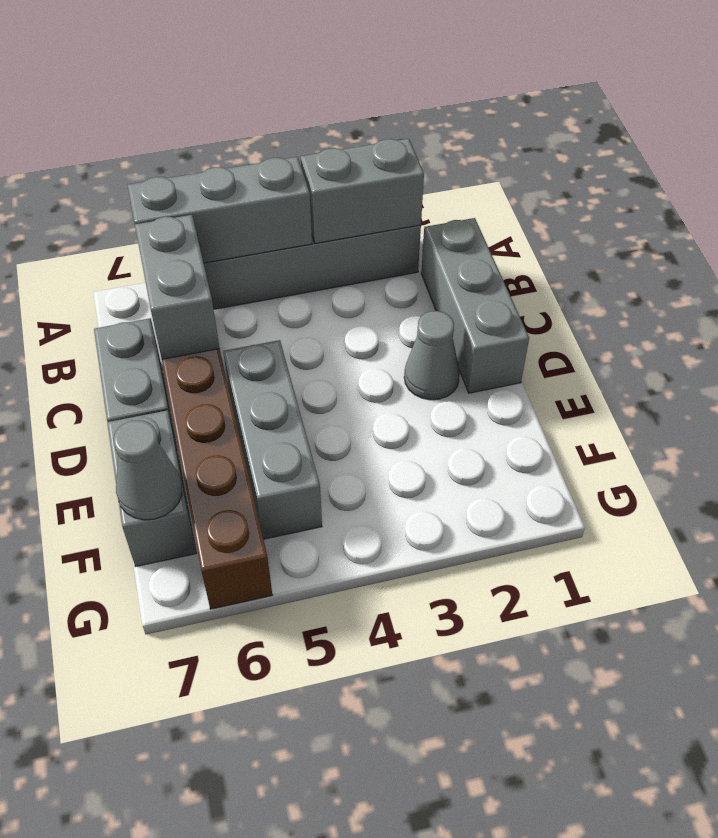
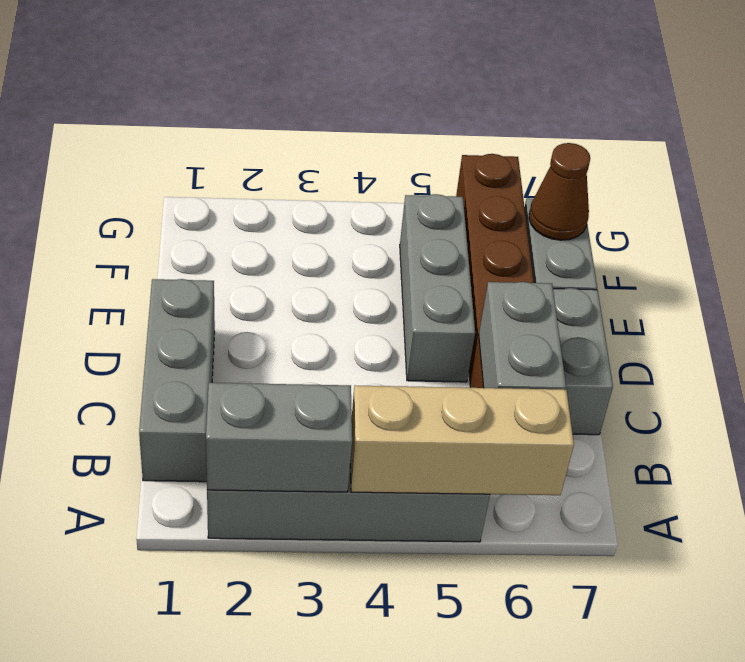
grey 1x3 brick [127,157,312,263] -> tan 1x3 brick [350,386,574,495]
grey 1x1 cone [404,311,460,400] -> none
grey 1x1 cone [113,420,182,520] -> brown 1x1 cone [529,143,590,240]

